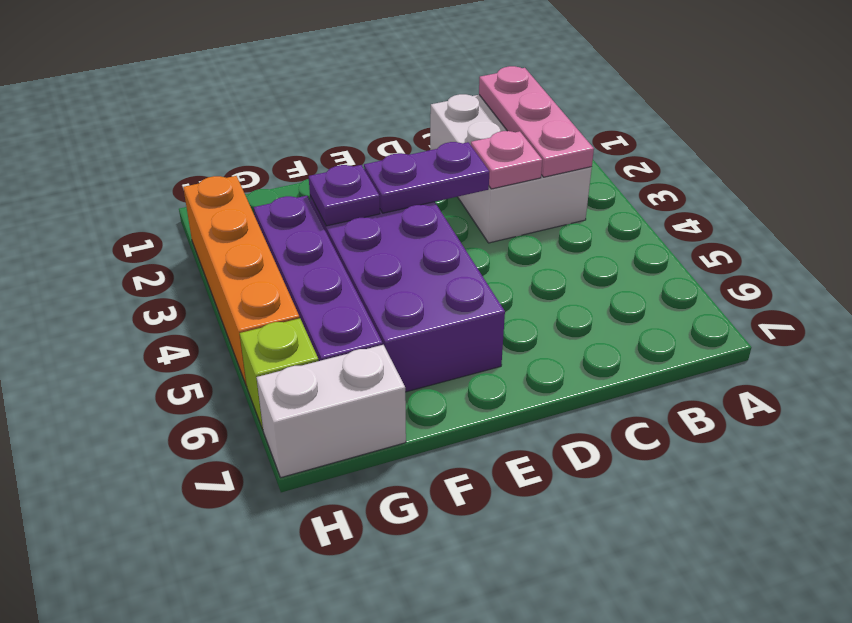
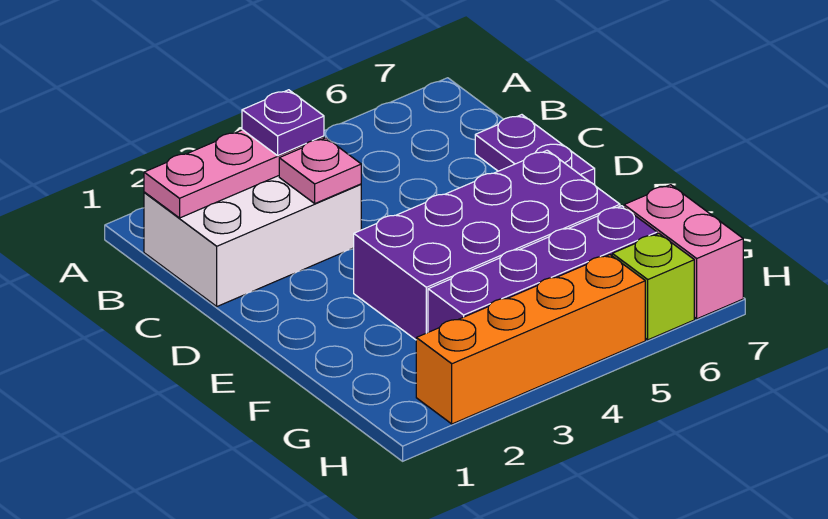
purple 1x2 plate [364,142,490,213] -> purple 1x2 plate moved to [475,115,595,185]
purple 1x1 plate [309,165,380,226] -> purple 1x1 plate moved to [242,90,324,156]
white 1x2 brick [256,345,406,477] -> pink 1x2 brick [624,185,743,319]

